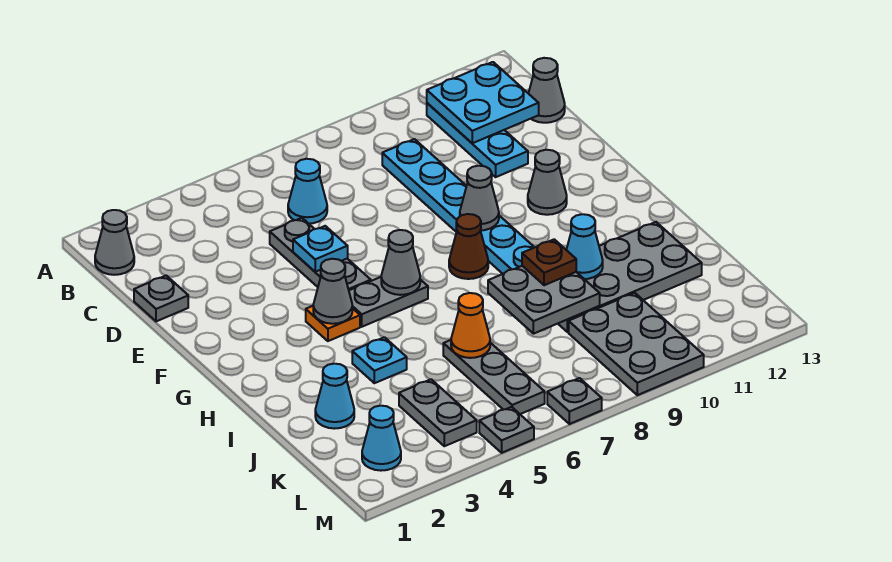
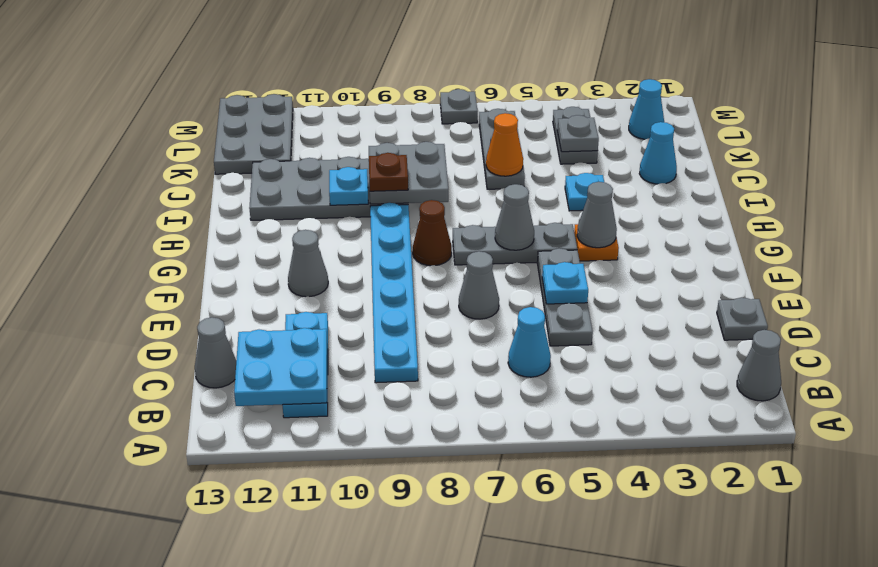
grey 1x1 cone [460,166,499,230] -> grey 1x1 cone moved to [459,251,499,319]
grey 1x2 plate [349,277,428,327] -> grey 1x3 plate [453,223,577,265]
cyan 1x1 cone [566,214,603,279] -> cyan 1x1 plate [329,167,368,205]
grey 2x3 plate [569,293,704,395] -> grey 2x3 plate moved to [214,94,293,174]
grey 1x1 plate [479,407,534,453] -> grey 1x1 plate moved to [557,115,599,152]

